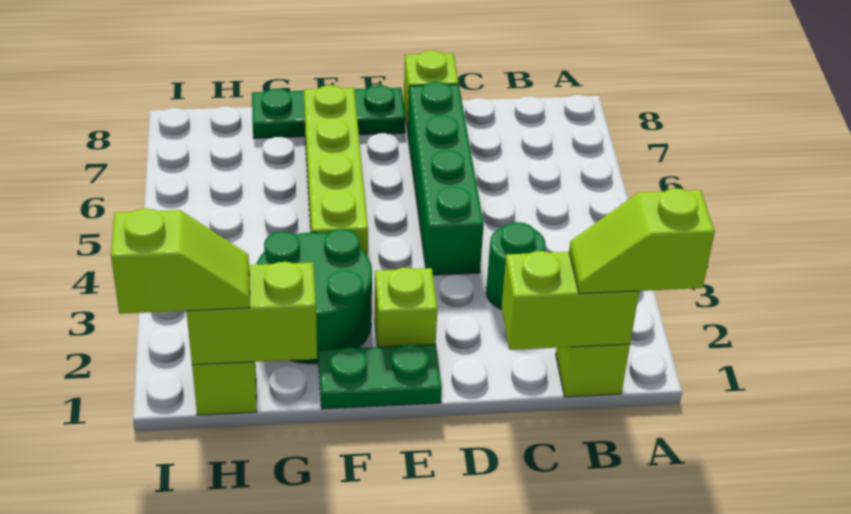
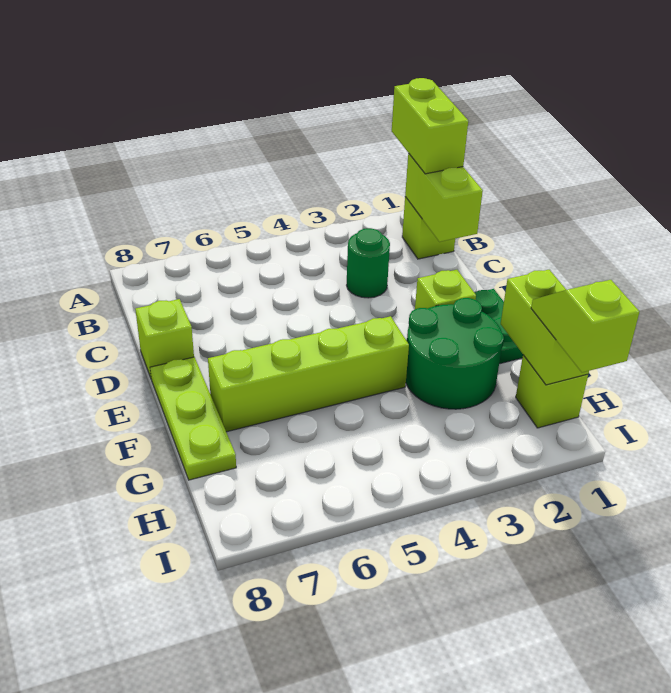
lime 1x2 slope [569,188,715,293] -> lime 1x2 brick [392,78,468,174]
green 1x4 brick [408,82,484,275] -> none
green 1x3 plate [252,85,406,138] -> lime 1x3 plate [150,357,236,480]

